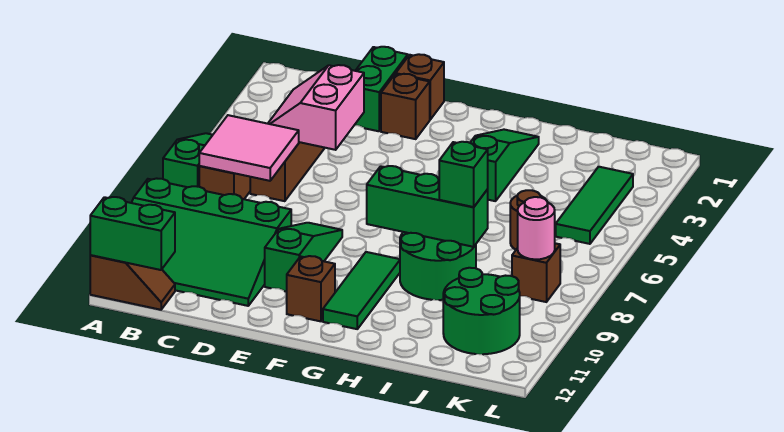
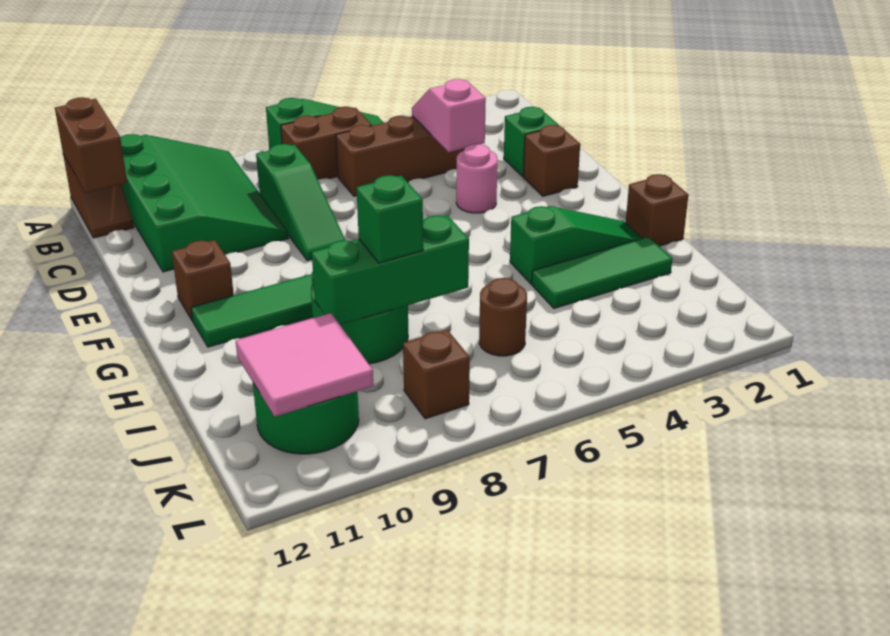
green 3x4 slope [132,178,291,306] -> green 3x4 slope turned to [120,134,288,272]
green 1x2 brick [90,197,175,270] -> brown 1x2 brick [55,97,127,193]
pink 2x2 tile [199,115,299,181] -> pink 2x2 tile moved to [236,313,373,417]
pink 2x2 slope [268,65,364,150] -> pink 1x2 slope [412,79,486,152]
green 1x2 brick [355,47,408,131] -> green 1x1 brick [504,107,559,177]
brown 1x1 brick [396,54,444,120] -> brown 1x1 brick moved to [626,174,688,246]
green 1x3 slope [265,223,342,292] -> green 1x3 slope turned to [256,144,345,261]
green 1x3 brick [367,166,488,247] -> green 1x3 brick turned to [312,215,469,325]
green 1x3 tile [556,167,633,244] -> green 1x3 tile moved to [532,237,672,308]
pink 1x1 round brick [518,197,555,259] -> pink 1x1 round brick moved to [456,144,498,213]

